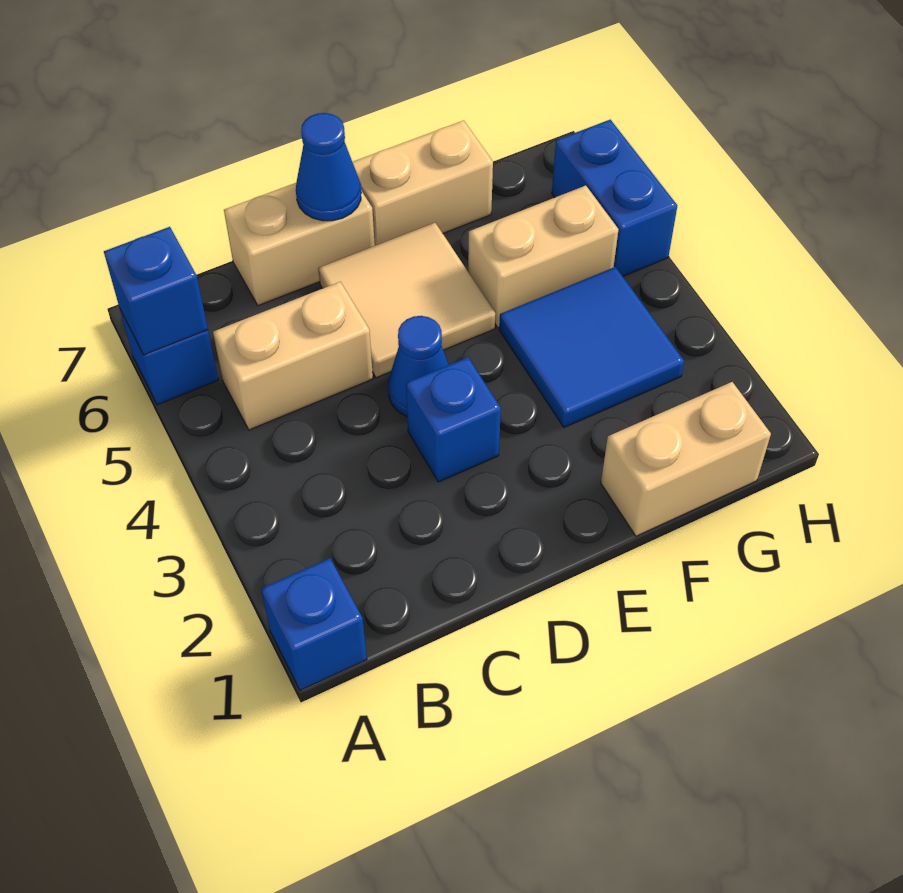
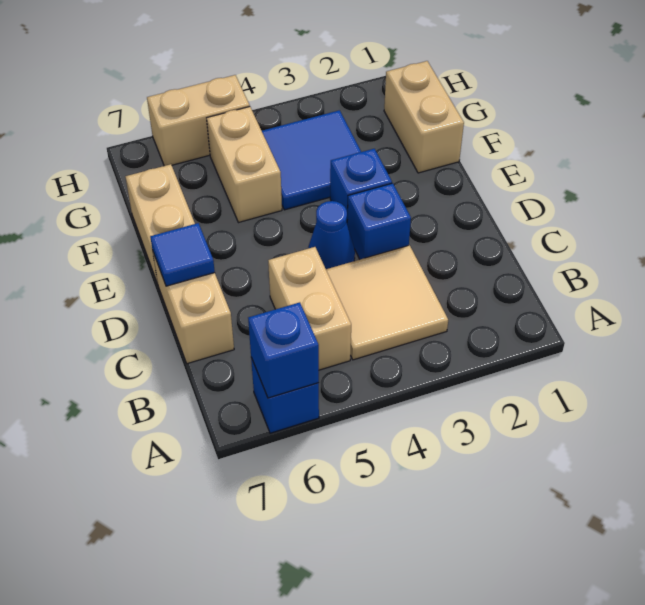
blue 1x1 brick [261,558,367,690] -> blue 1x1 brick moved to [330,149,392,220]
tan 2x2 tile [318,223,495,378] -> tan 2x2 tile moved to [326,245,448,360]
blue 1x1 cone [296,113,361,221] -> blue 1x1 tile [150,223,215,286]
blue 1x2 brick [552,120,677,276] -> tan 1x2 brick [147,75,250,166]

